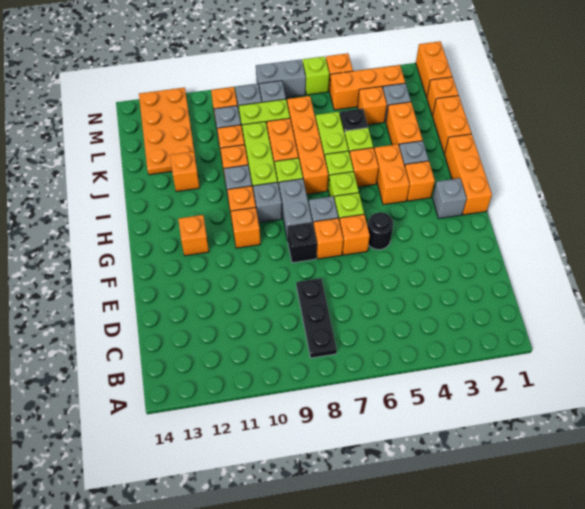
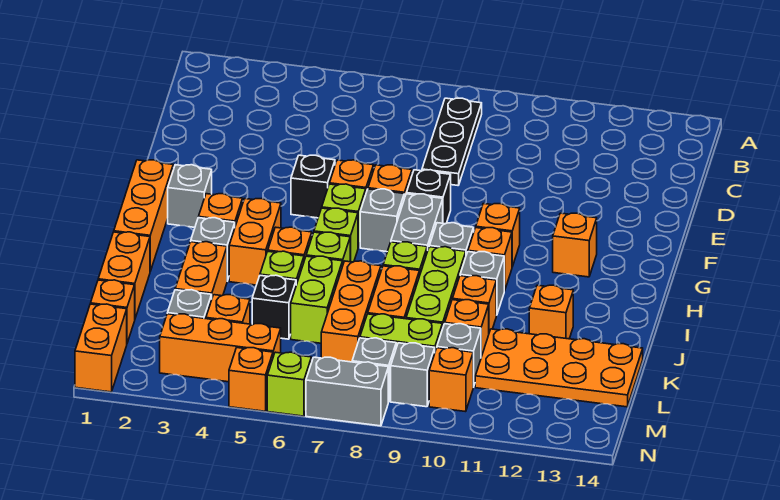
black 1x1 round brick [368,212,393,250] -> black 1x1 brick [291,155,335,218]
orange 1x4 brick [287,96,328,194] -> orange 1x3 brick [321,261,381,362]
orange 2x4 plate [139,87,194,175] -> orange 2x4 plate turned to [475,329,643,407]

